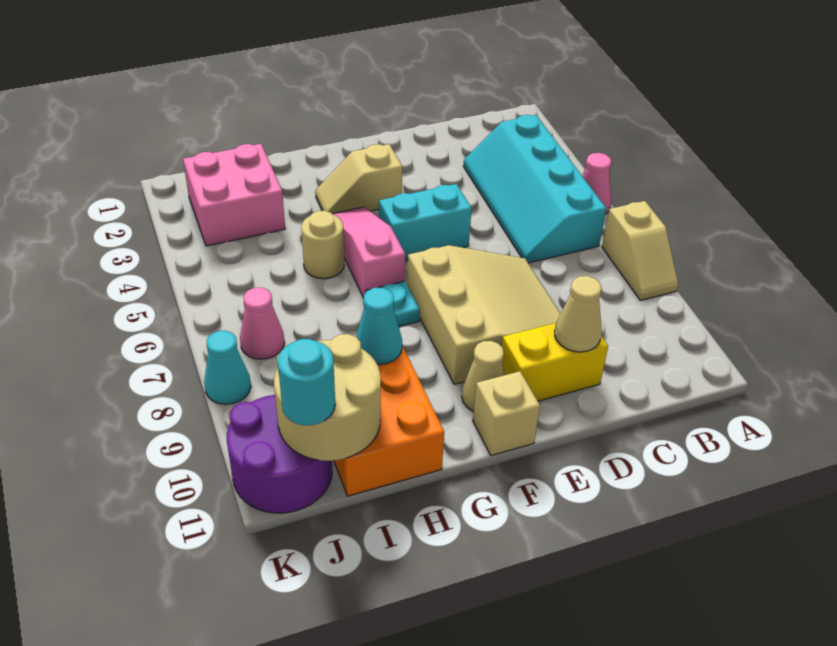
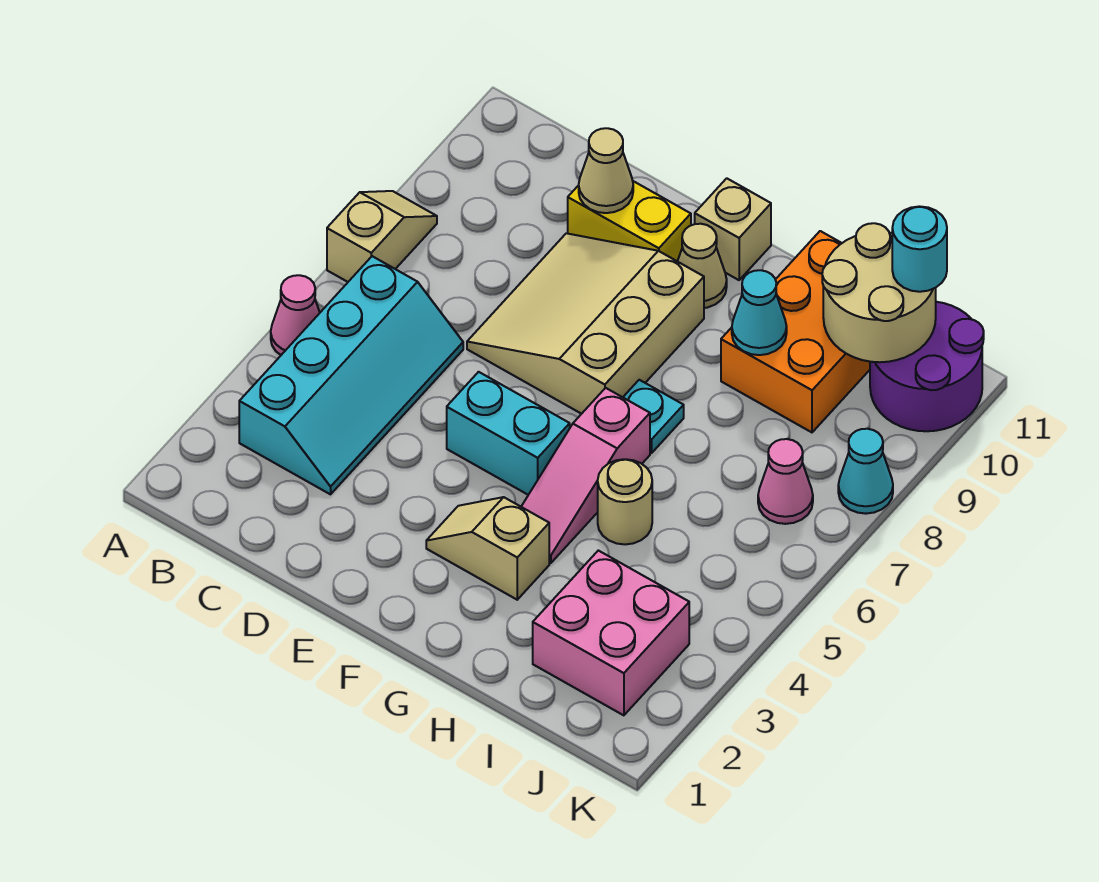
tan 1x2 slope [315,144,402,214] -> tan 1x2 slope turned to [426,497,549,600]

